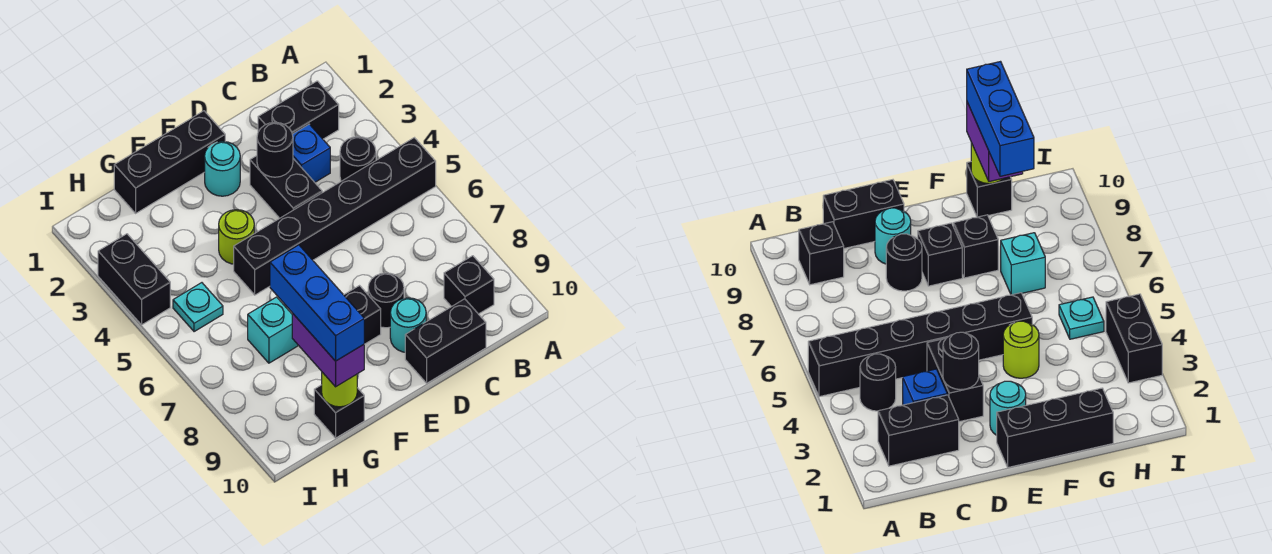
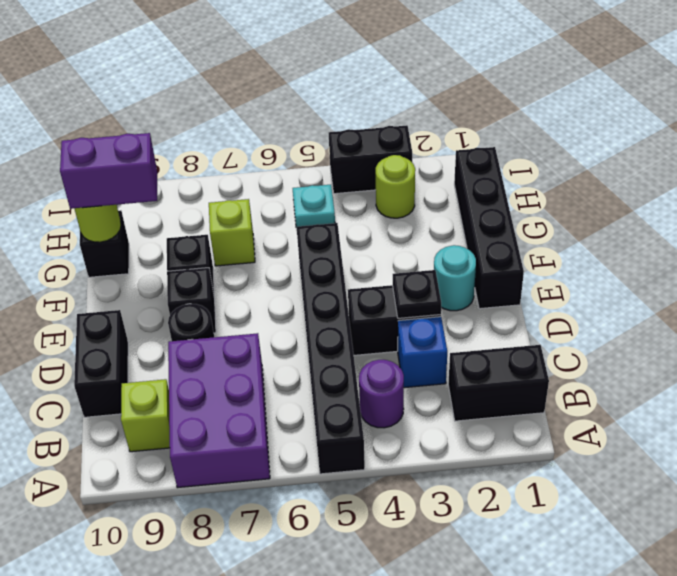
none -> purple 2x3 brick [168,333,270,488]
black 1x2 brick [258,81,339,139] -> black 1x2 brick turned to [448,345,549,421]
black 1x1 round brick [340,137,376,181] -> purple 1x1 round brick [359,360,404,428]
black 1x1 brick [444,256,494,314] -> lime 1x1 brick [121,379,170,452]
black 1x1 round brick [257,122,293,177] -> black 1x1 plate [393,270,441,318]
cyan 1x1 round brick [390,298,426,352] -> none
black 1x3 brick [114,111,225,213] -> black 1x4 brick [454,147,524,309]
lime 1x1 round brick [219,210,254,264] -> lime 1x1 round brick moved to [376,155,415,218]
cyan 1x1 brick [248,297,298,363] -> lime 1x1 brick [209,199,255,266]
blue 1x3 brick [270,245,364,361] -> none

